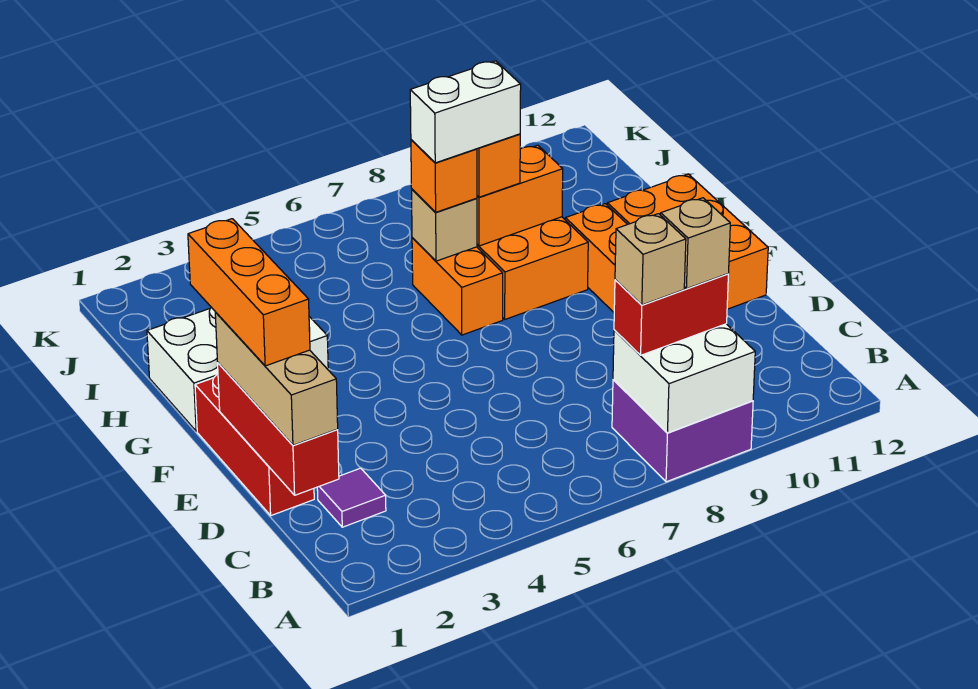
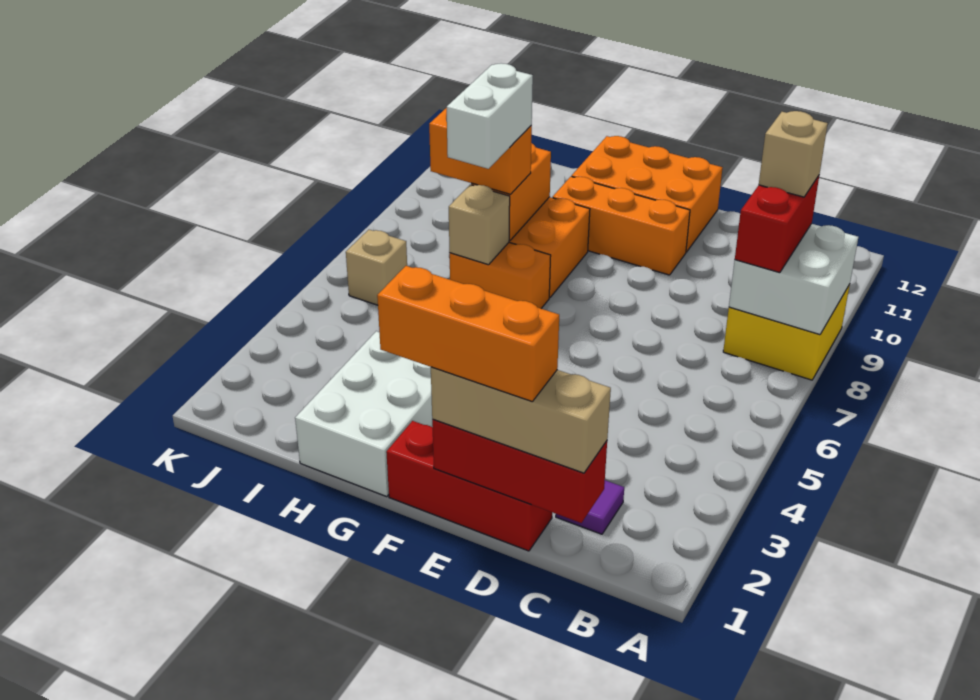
purple 2x2 brick [612,379,753,482] -> yellow 2x2 brick [723,284,850,380]
tan 1x1 brick [615,214,686,305] -> tan 1x1 brick moved to [346,230,407,305]
orange 1x1 brick [411,140,477,212] -> none

